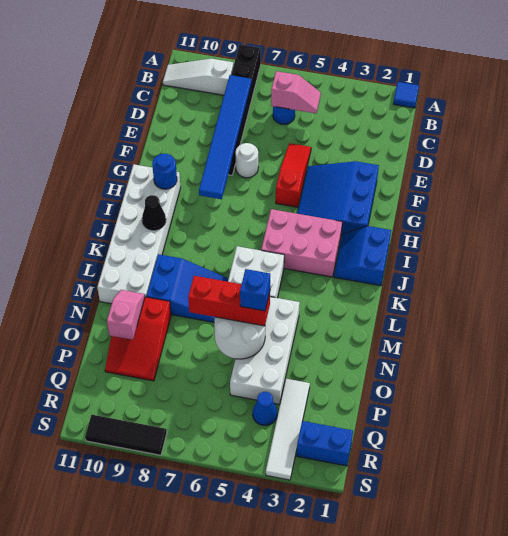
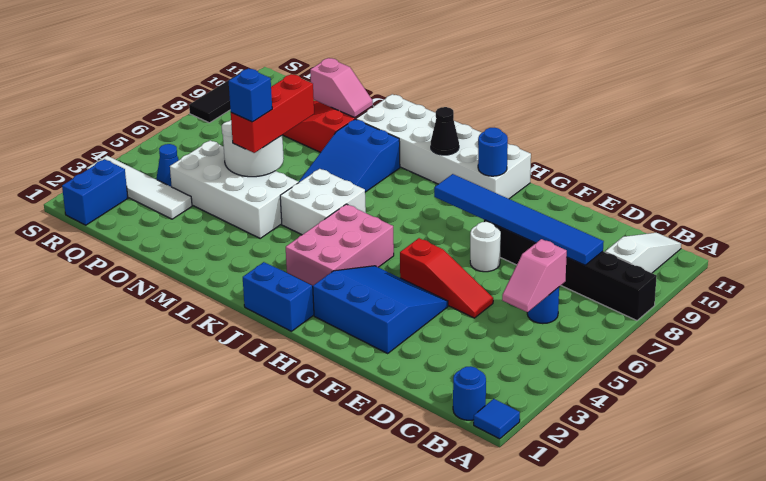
none -> blue 1x1 round brick [453,366,486,420]

